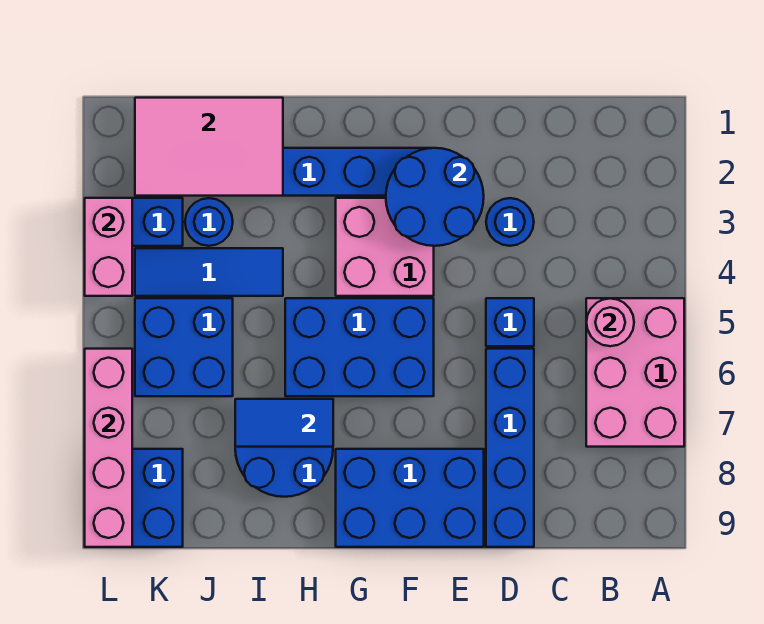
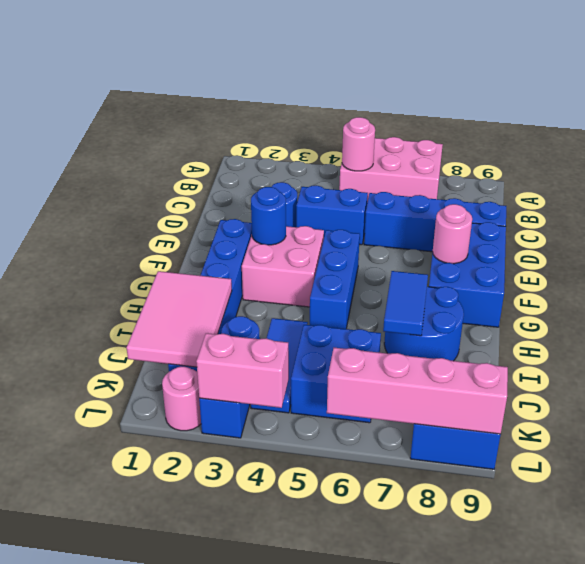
blue 1x1 brick [486,298,534,346] -> blue 1x2 brick [296,185,368,245]
blue 2x2 round brick [386,148,484,246] -> blue 1x1 round brick [251,187,286,245]
blue 2x3 brick [285,298,434,396] -> blue 1x3 brick [310,230,360,329]
none -> pink 1x1 round brick [433,204,472,264]
none -> pink 1x1 round brick [162,366,201,431]

